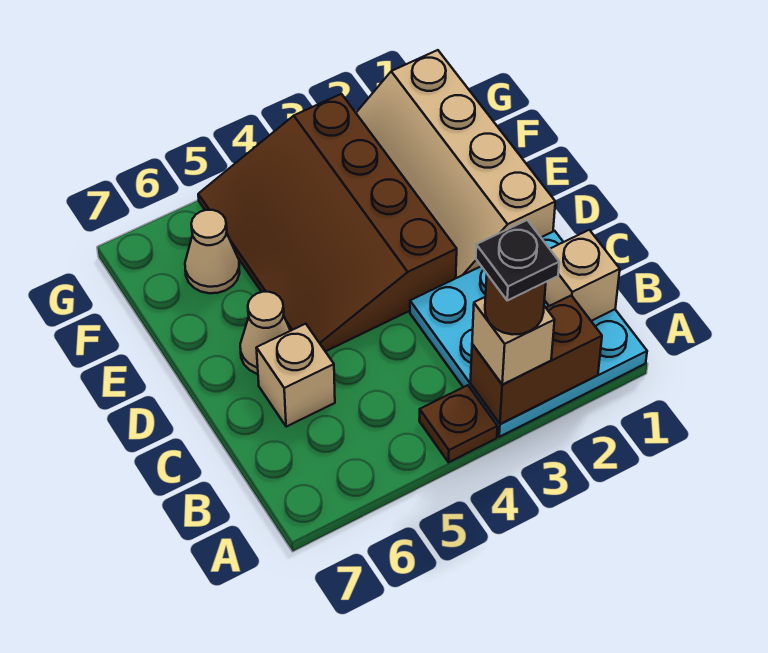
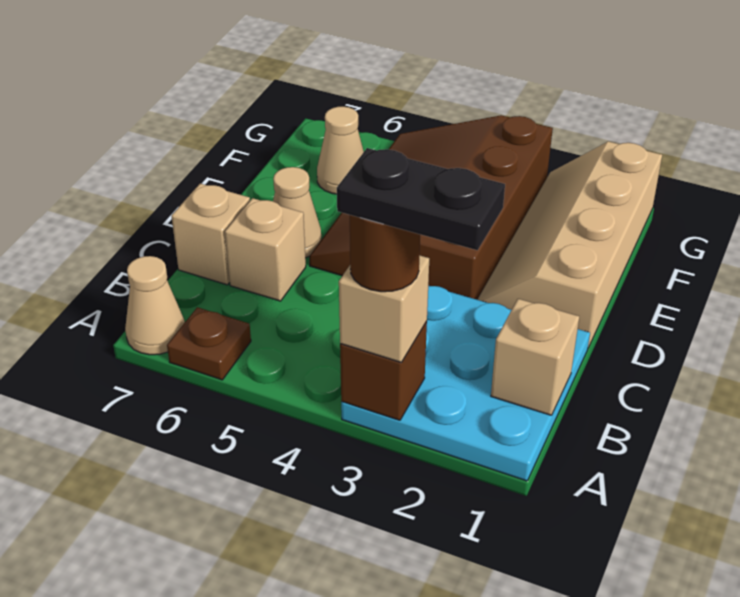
brown 1x2 brick [470,295,602,424] -> brown 1x1 brick [340,321,427,420]
black 1x1 plate [476,220,559,300] -> black 1x2 plate [337,148,505,250]
brown 1x1 plate [419,385,497,462] -> brown 1x1 plate moved to [167,307,251,380]
none -> tan 1x1 cone [125,256,185,355]
none -> tan 1x1 brick [172,184,250,285]

